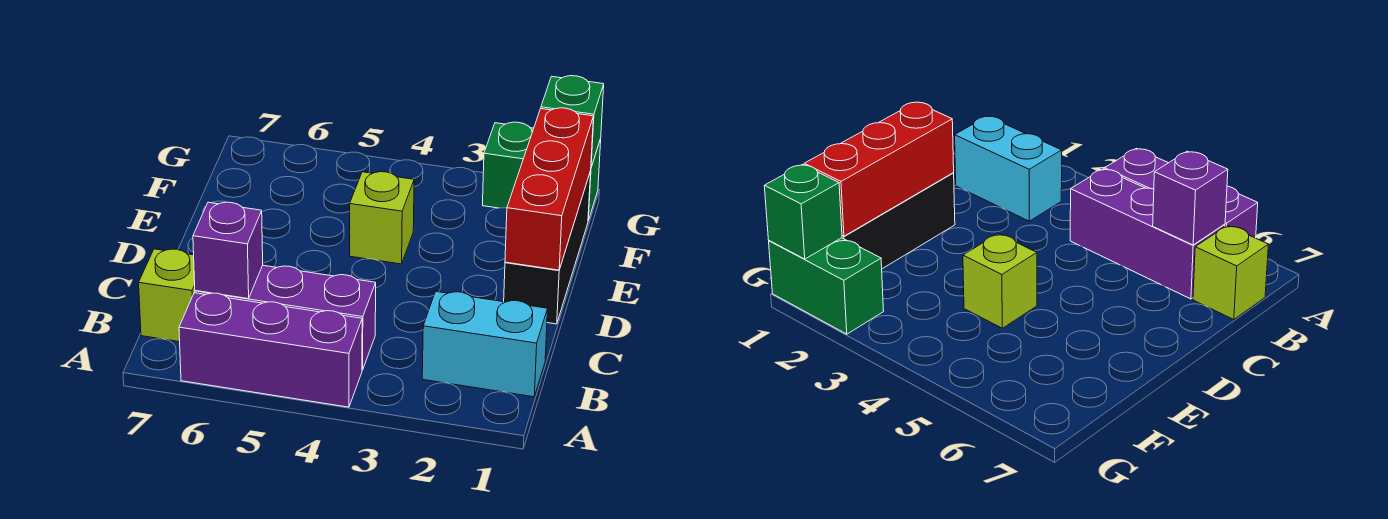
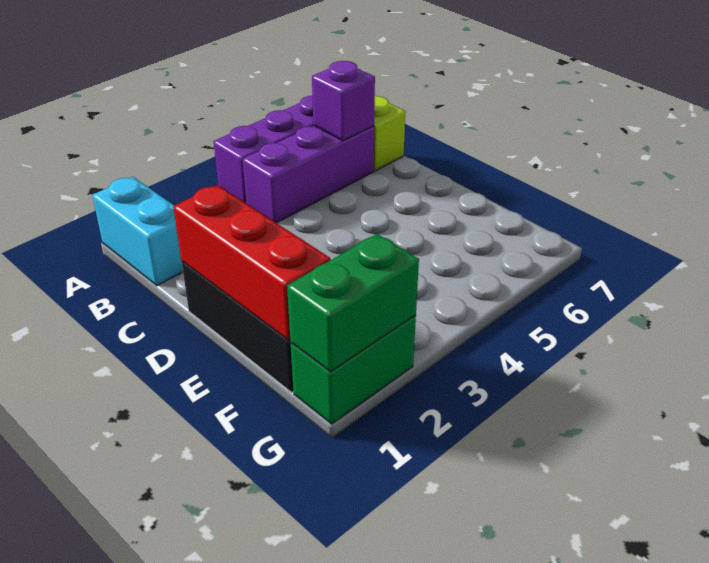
cyan 1x2 brick [422,292,548,397] -> cyan 1x2 brick turned to [92,177,183,286]
lime 1x1 brick [350,172,414,264] -> none
green 1x1 brick [541,76,604,167] -> green 1x2 brick [287,234,419,372]

